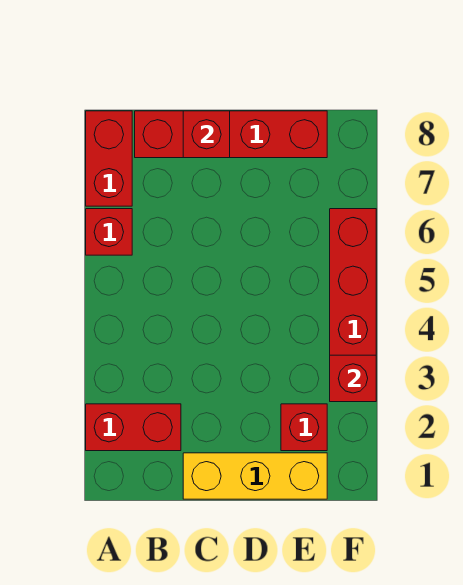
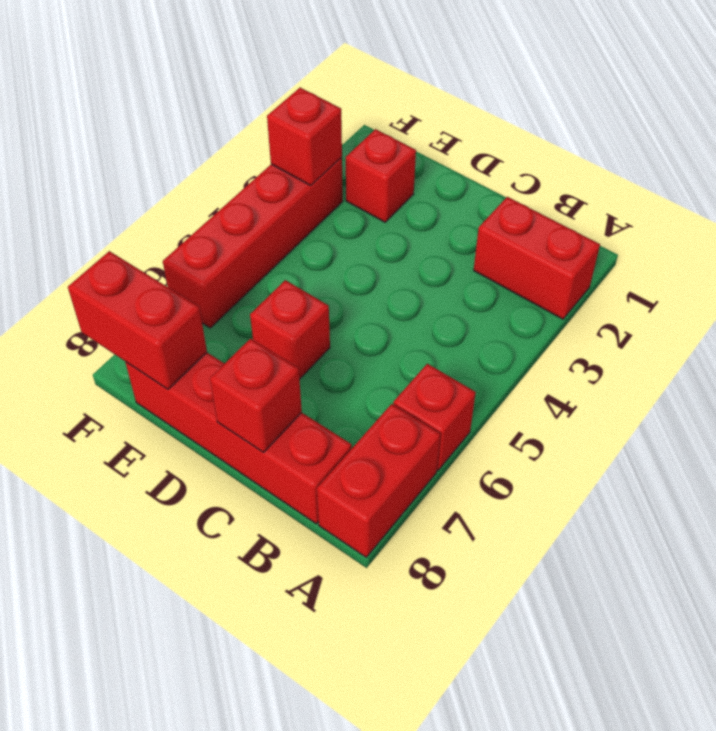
yellow 1x3 brick [183,453,327,499] -> none
none -> red 1x1 brick [250,280,330,379]
none -> red 1x2 brick [68,251,207,389]

